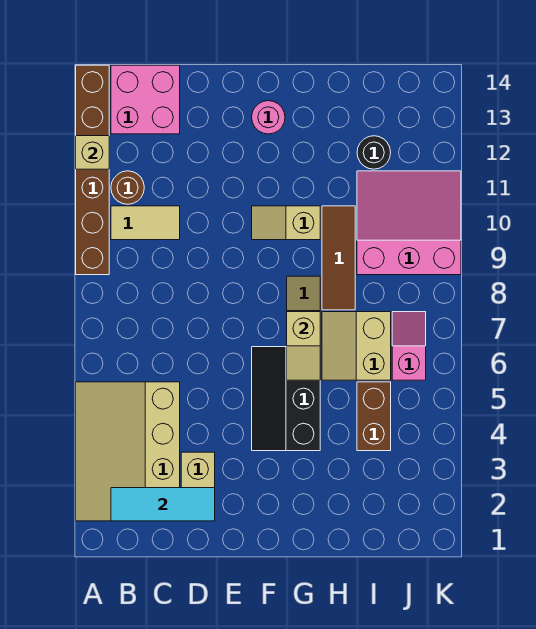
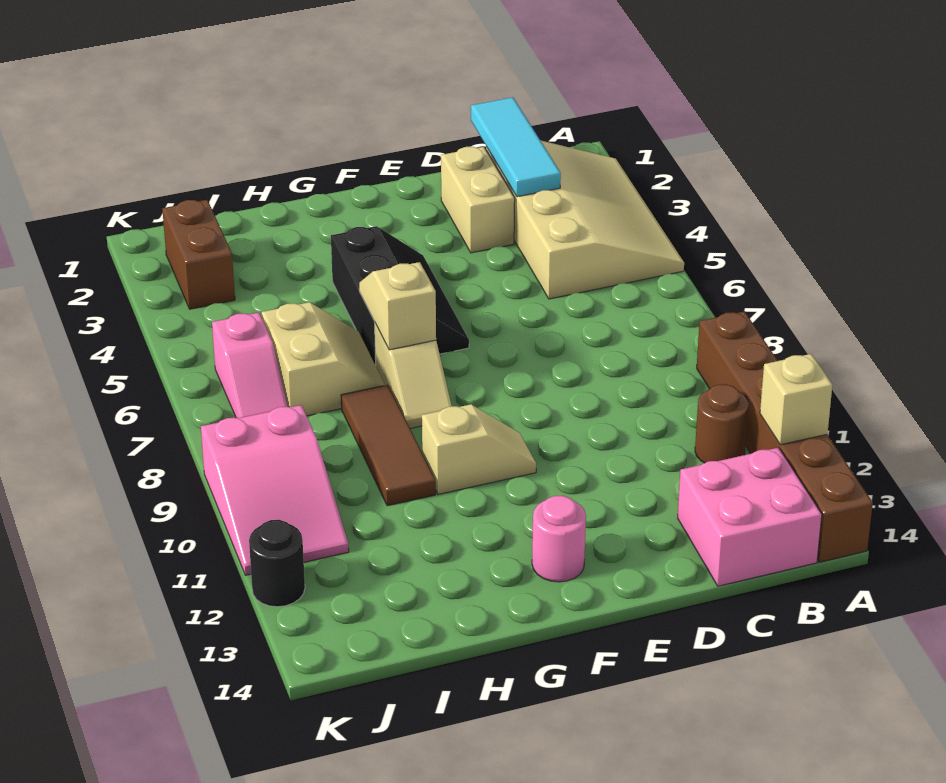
cyan 1x3 tile [111,488,215,521] -> cyan 1x3 tile turned to [471,97,561,197]
tan 1x2 tile [111,206,180,240] -> none
brown 1x2 brick [357,382,391,451] -> brown 1x2 brick moved to [162,200,235,309]
pink 3x3 slope [357,171,461,275] -> pink 2x3 slope [201,405,349,575]
black 1x1 round brick [357,136,391,169] -> black 1x1 round brick moved to [249,520,305,607]

